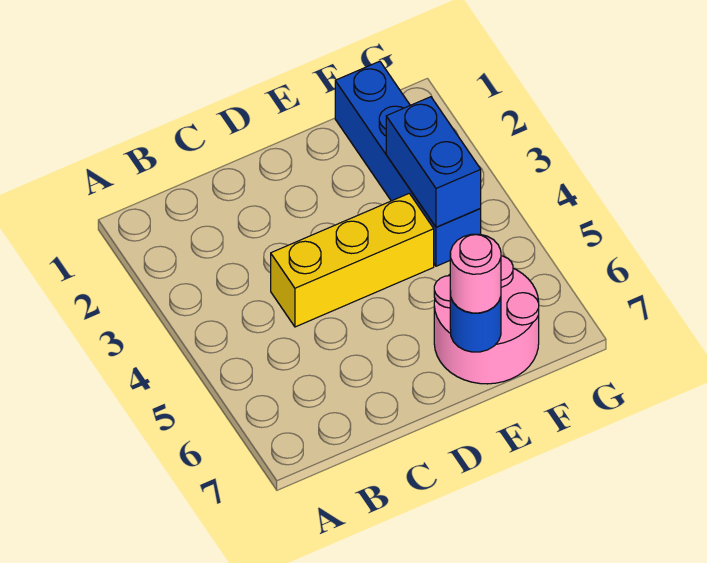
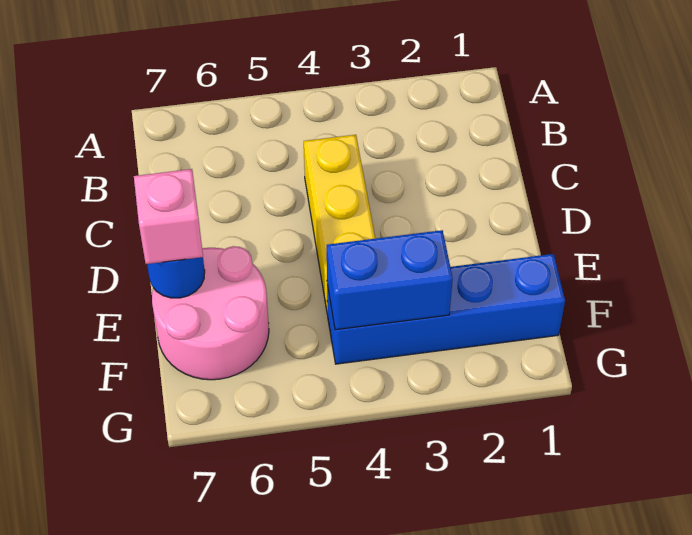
pink 1x1 round brick [450,234,501,313] -> pink 1x1 brick [134,169,203,264]

